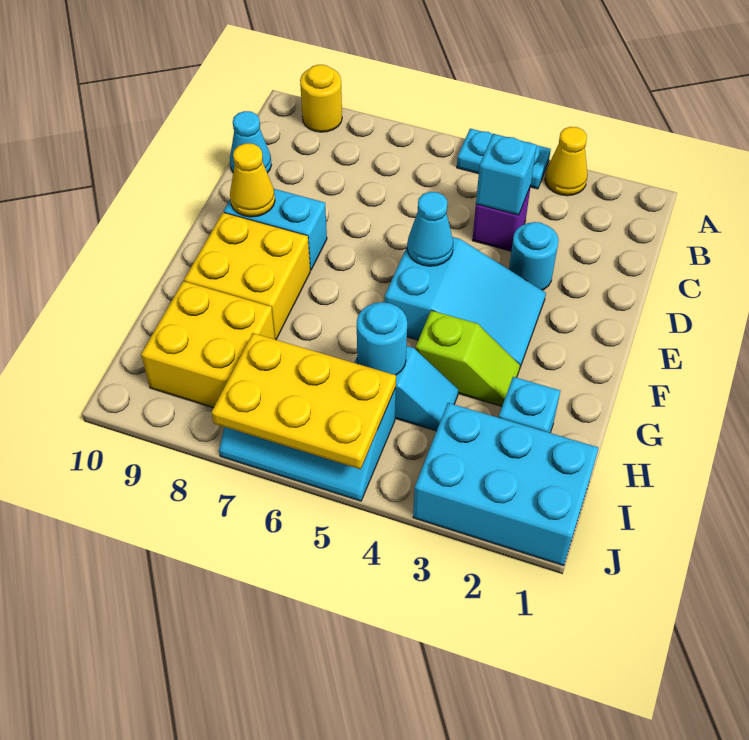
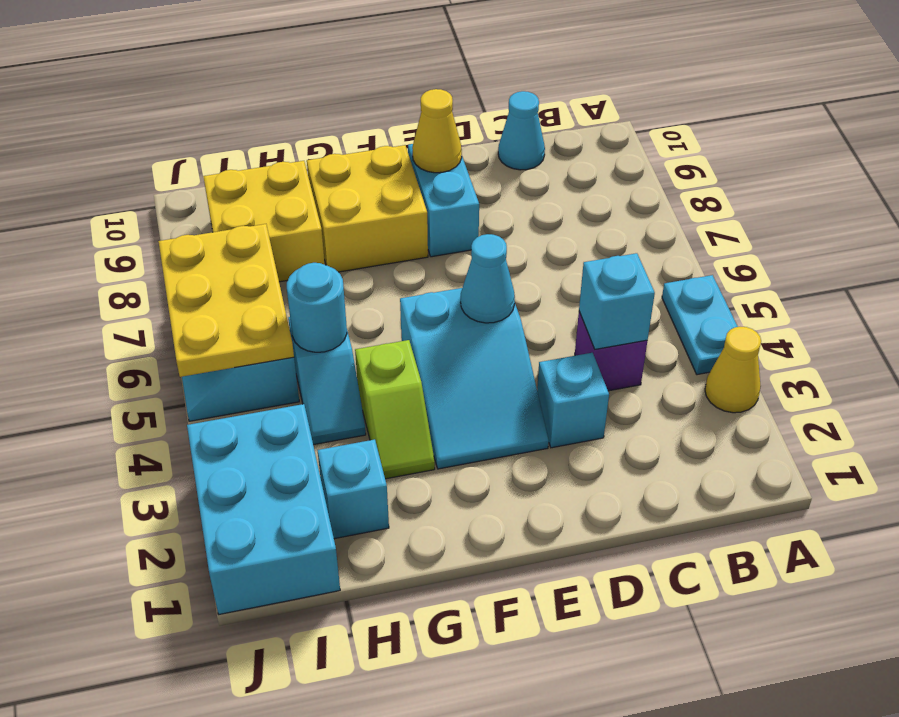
yellow 1x1 round brick [300,65,342,132] -> none
cyan 1x1 round brick [509,222,559,290] -> cyan 1x1 brick [537,353,609,448]

